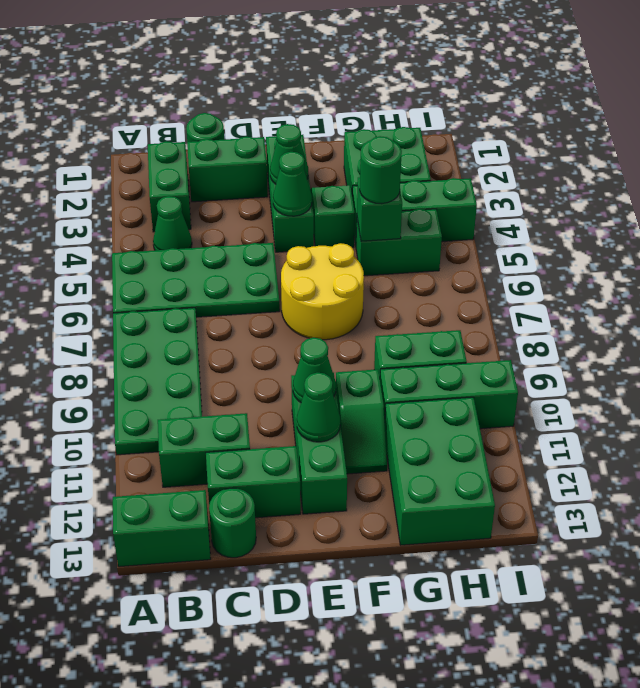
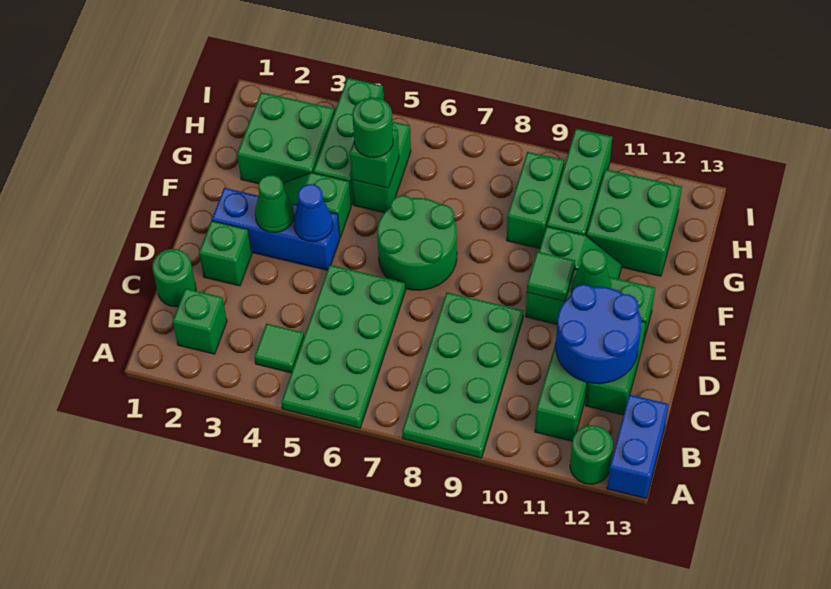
green 2x4 plate [113,308,202,455] -> green 2x4 plate turned to [402,292,523,458]
green 1x2 brick [113,490,211,567] -> blue 1x2 brick [607,395,669,498]
green 1x2 brick [148,141,191,232] -> green 1x1 brick [173,288,227,354]
green 1x1 cone [153,196,192,250] -> green 1x1 tile [255,324,304,373]
green 1x2 brick [187,137,268,202] -> green 1x1 brick [199,221,252,286]
none -> blue 2x2 round brick [556,285,641,384]
green 1x1 round brick [209,488,256,558] -> green 1x1 round brick moved to [570,425,613,484]
green 1x3 brick [266,135,314,252] -> blue 1x3 brick [212,188,340,270]
green 1x1 cone [273,152,312,216] -> blue 1x1 cone [294,184,333,242]
yellow 2x2 round brick [281,243,364,340] -> green 2x2 round brick [377,196,457,290]
green 1x1 cone [293,338,336,402] -> green 1x1 tile [527,252,575,301]
green 2x3 brick [385,397,495,545] -> green 2x2 brick [587,169,682,276]

